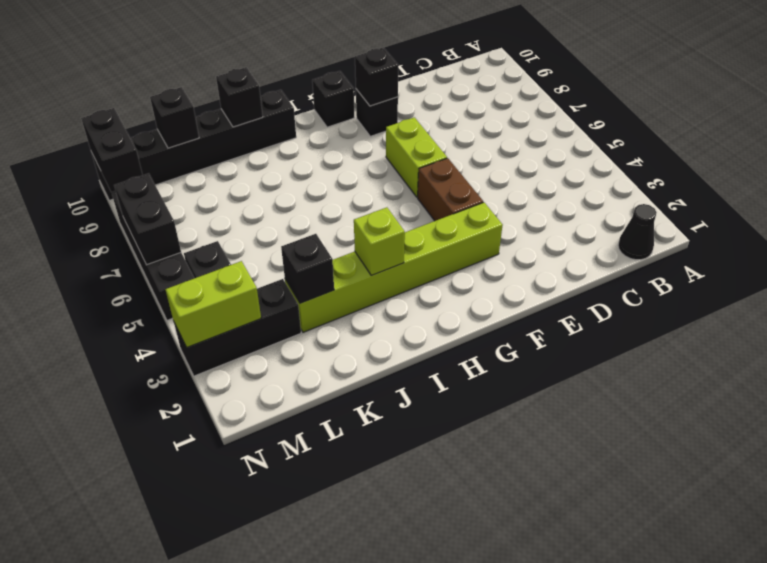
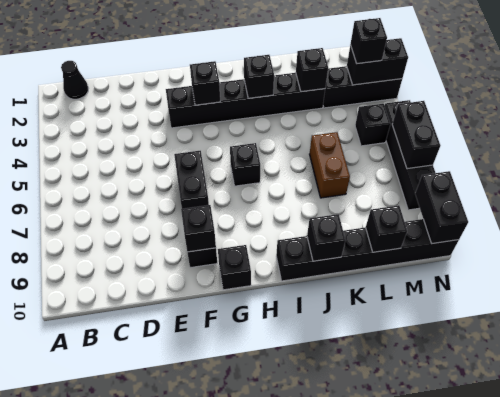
lime 1x6 brick [285,202,503,332] -> black 1x6 brick [166,73,325,128]
brown 1x2 brick [418,158,483,221] -> brown 1x2 brick moved to [310,132,350,198]
lime 1x2 brick [386,117,447,197] -> black 1x2 brick [174,151,209,209]
none -> black 1x1 brick [190,61,220,105]
none -> black 1x1 brick [230,143,260,186]
lime 1x1 brick [354,207,405,275] -> black 1x1 brick [244,55,274,98]
lime 1x2 brick [165,261,261,347] -> black 1x2 brick [347,38,408,85]
none -> black 1x1 brick [350,18,387,64]

